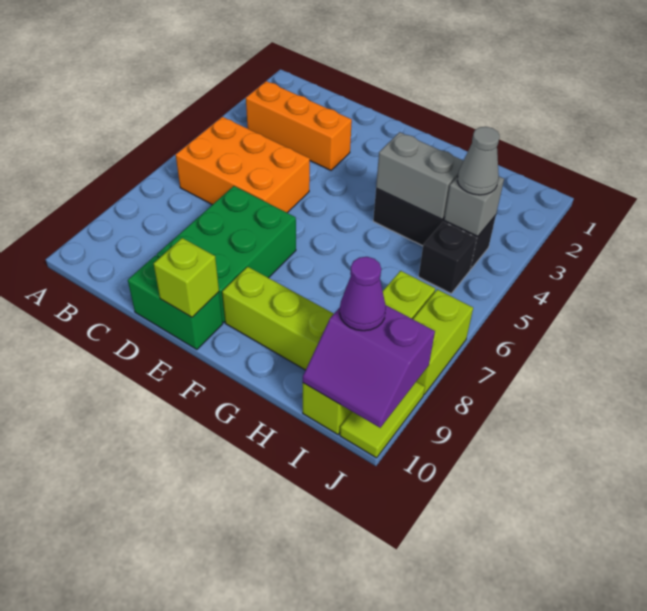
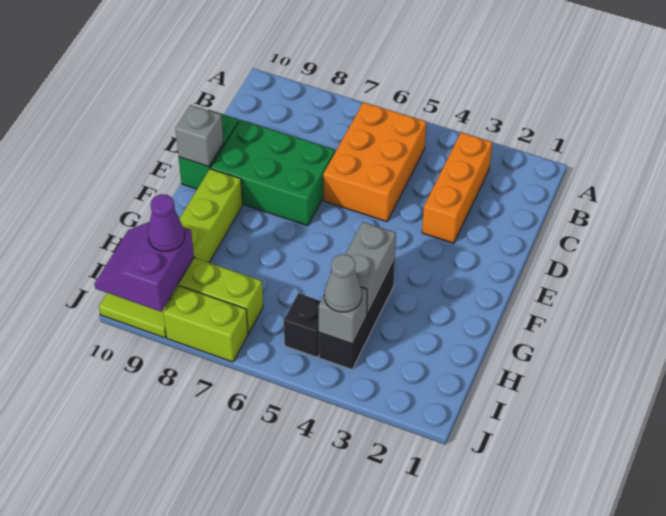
lime 1x1 brick [154,238,219,317] -> grey 1x1 brick [175,105,223,167]

